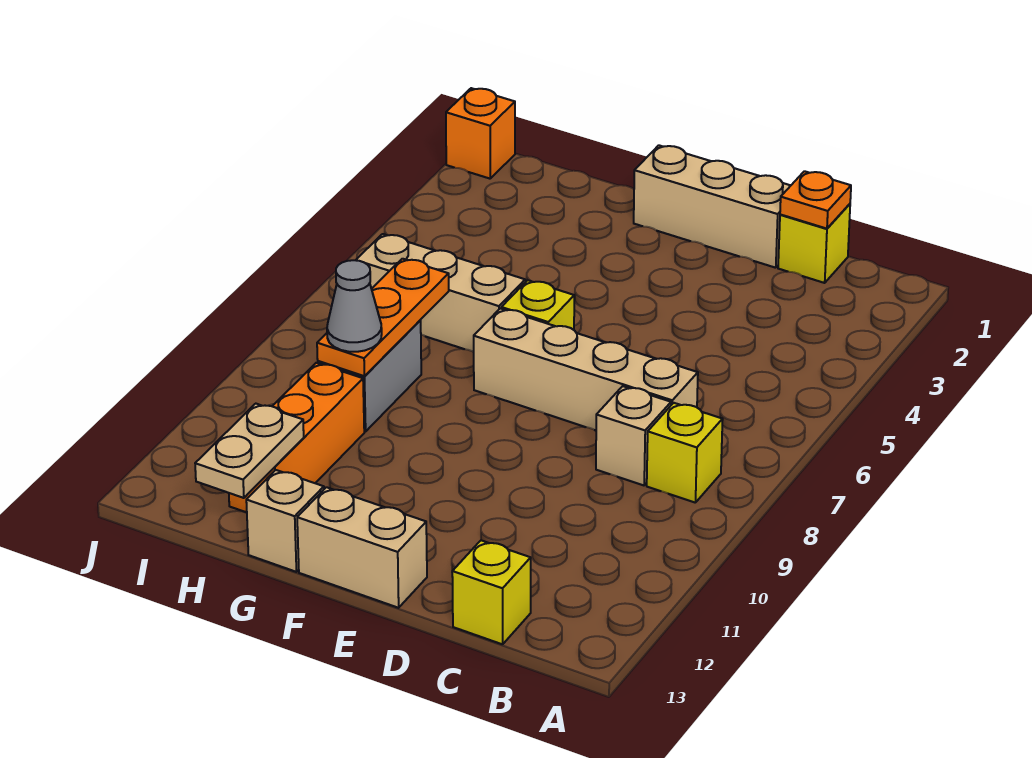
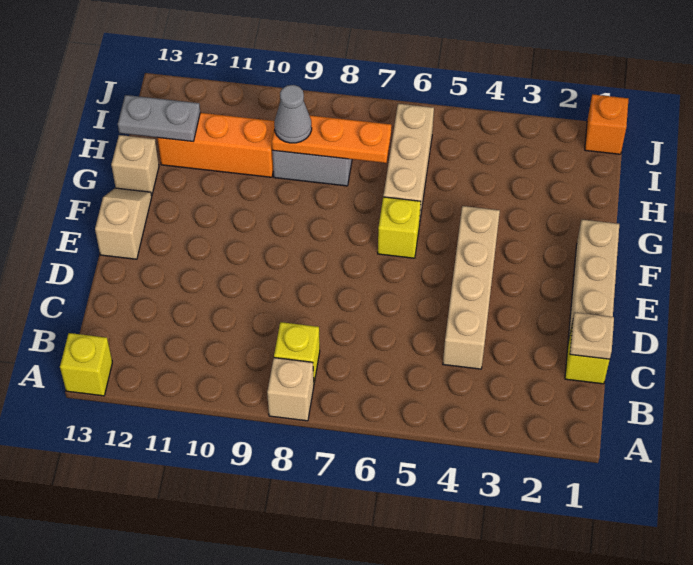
orange 1x1 plate [780,171,851,229] -> tan 1x1 plate [570,312,614,359]
tan 1x4 brick [474,308,698,430] -> tan 1x4 brick moved to [443,206,500,369]
tan 1x1 brick [596,386,671,485] -> tan 1x1 brick moved to [267,358,314,421]
yellow 1x1 brick [452,540,531,644] -> yellow 1x1 brick moved to [60,333,112,396]
tan 1x2 brick [297,487,427,608] -> tan 1x2 slope [95,188,152,259]
tan 1x2 plate [195,404,304,498] -> grey 1x2 plate [118,95,200,141]

